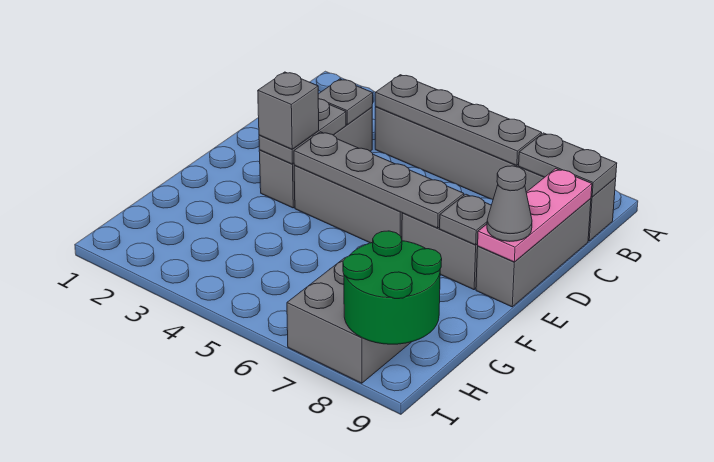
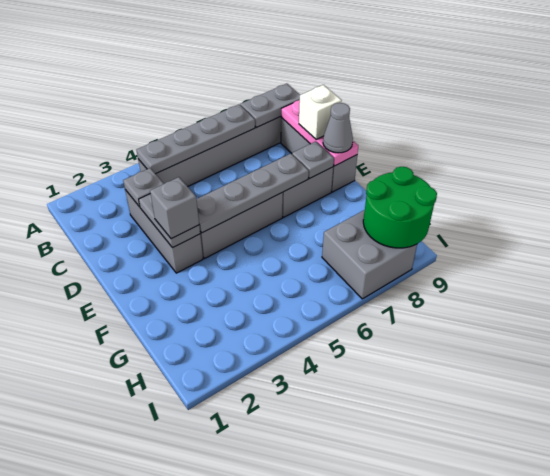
none -> white 1x1 brick [299,85,342,139]

